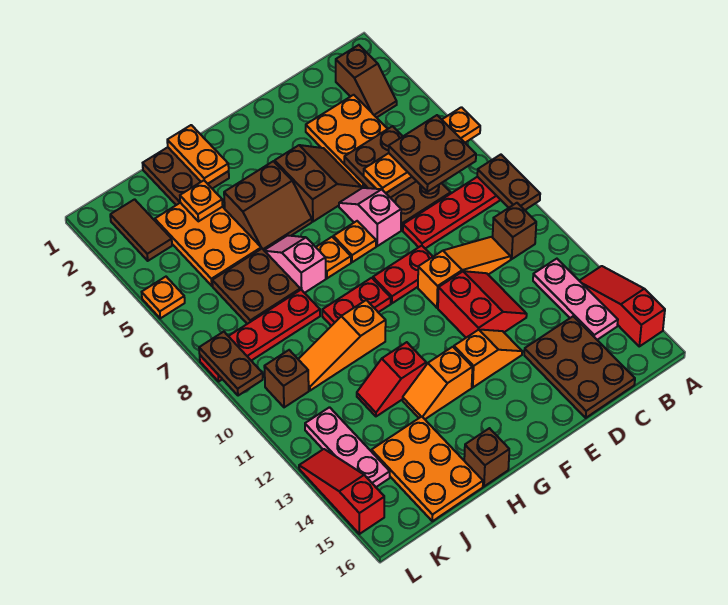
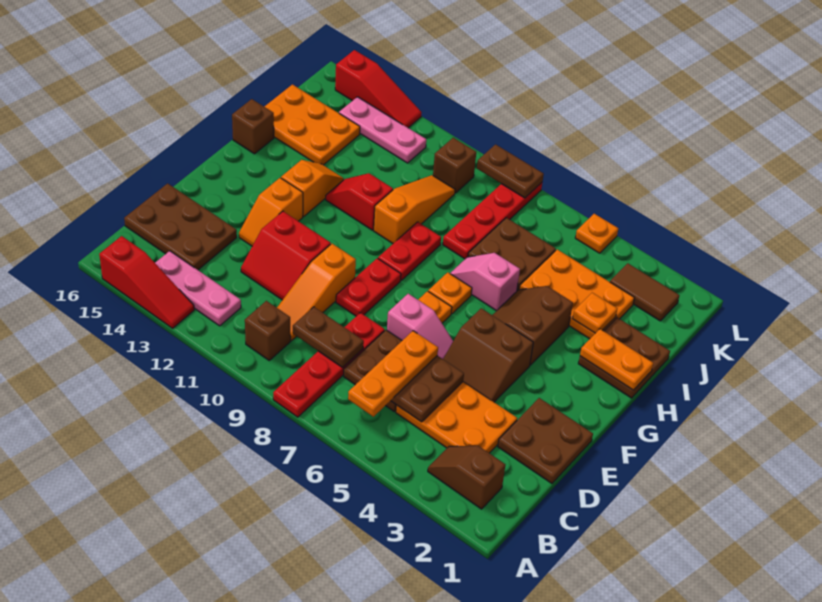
orange 1x4 plate [364,107,480,193] -> orange 1x3 plate [348,331,438,417]
brown 1x2 plate [477,155,540,210] -> brown 1x2 plate moved to [293,307,364,368]
brown 2x2 plate [389,115,476,192] -> brown 2x2 plate moved to [498,398,593,483]
pink 1x2 slope [264,235,326,293] -> pink 1x2 slope turned to [450,253,520,311]
red 1x2 slope [357,342,426,416] -> red 1x2 slope turned to [326,173,393,230]

